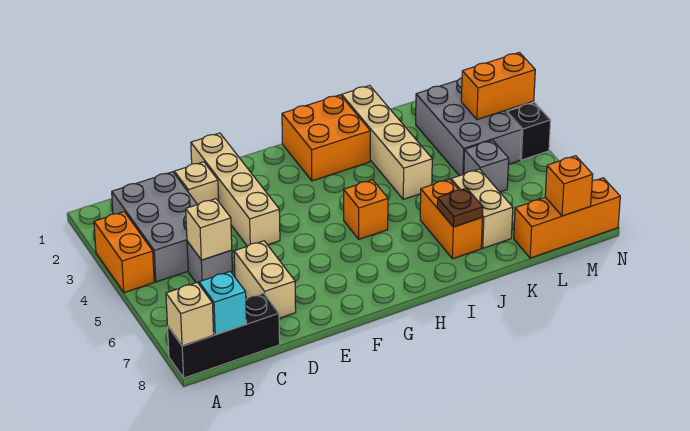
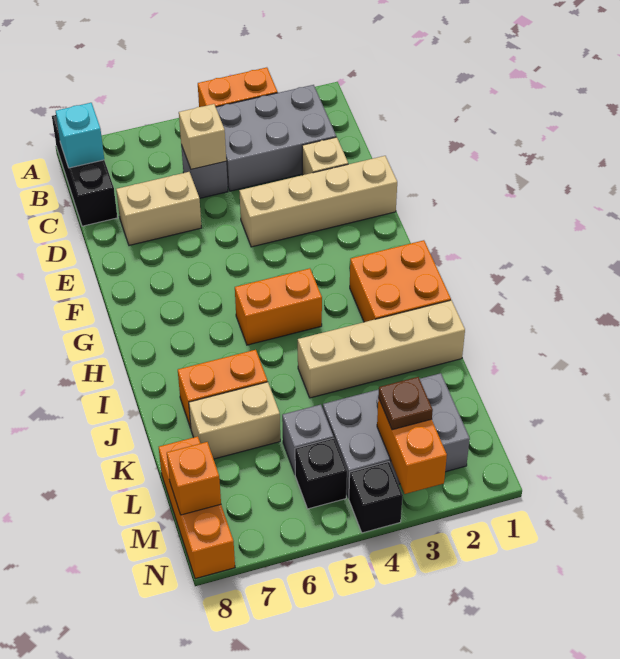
tan 1x1 brick [166,282,214,346] -> none
orange 1x1 brick [344,180,388,239] -> orange 1x2 brick [235,268,322,345]
brown 1x1 plate [437,188,483,227] -> brown 1x1 plate moved to [378,377,433,430]
none -> black 1x1 brick [295,438,347,509]

